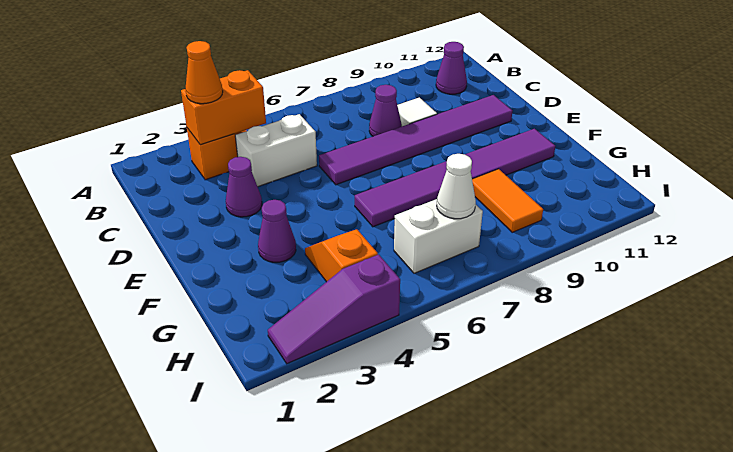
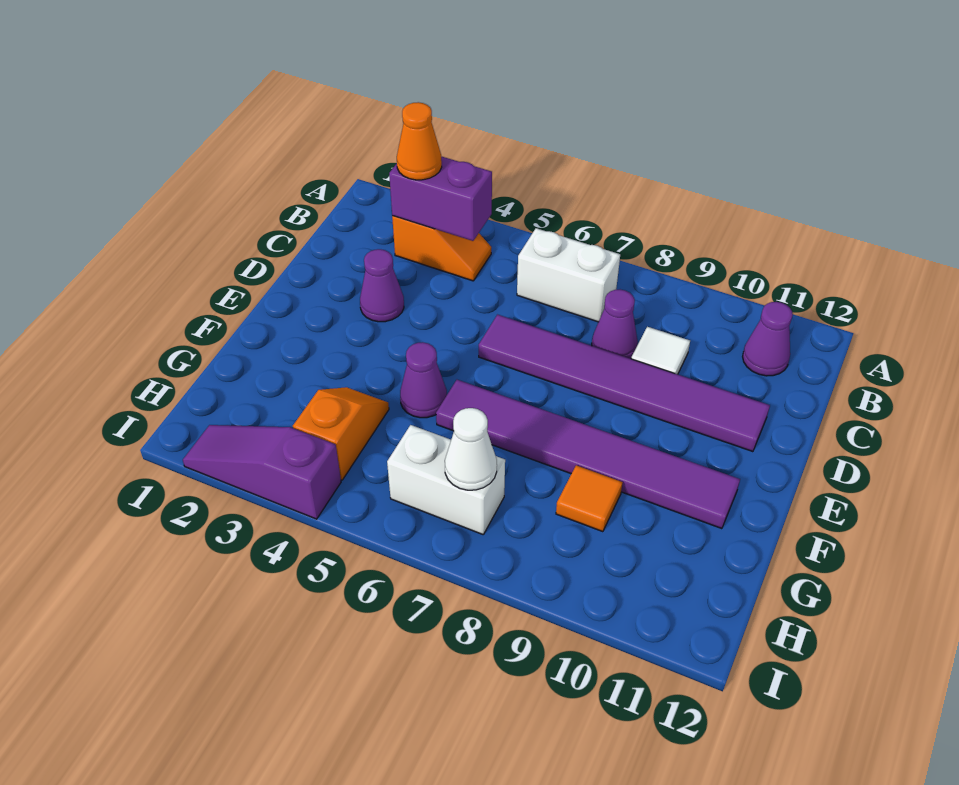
orange 1x2 brick [181,70,266,145] -> purple 1x2 brick [389,156,492,241]
white 1x2 brick [235,114,317,187] -> white 1x2 brick moved to [517,228,620,322]
purple 1x1 cone [258,200,296,262] -> purple 1x1 cone moved to [400,342,447,418]
orange 1x2 tile [472,169,543,232] -> orange 1x1 tile [556,465,623,532]

